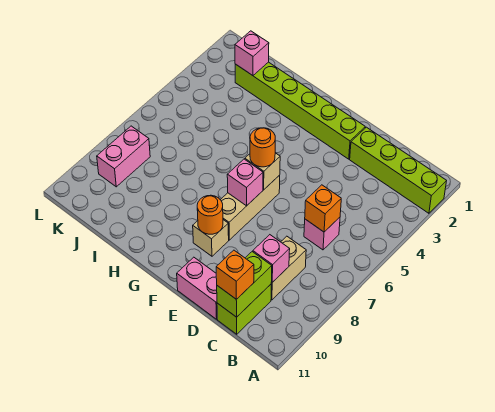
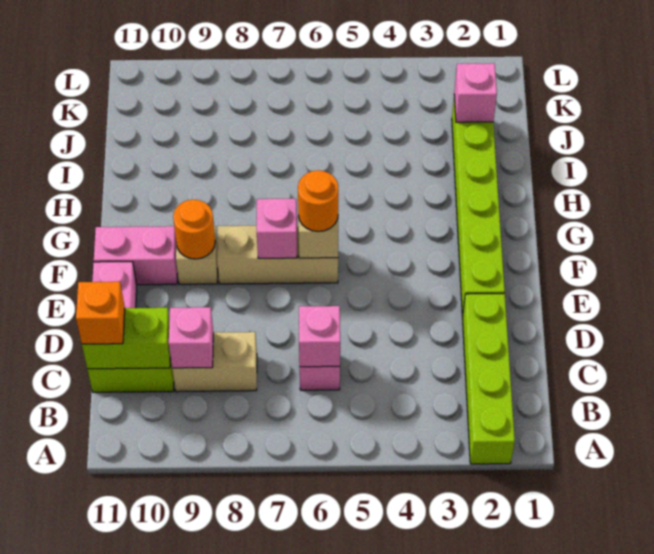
orange 1x1 brick [305,185,341,232] -> pink 1x1 brick [299,306,340,367]
pink 1x2 brick [97,126,150,187] -> pink 1x2 brick moved to [94,226,178,285]

